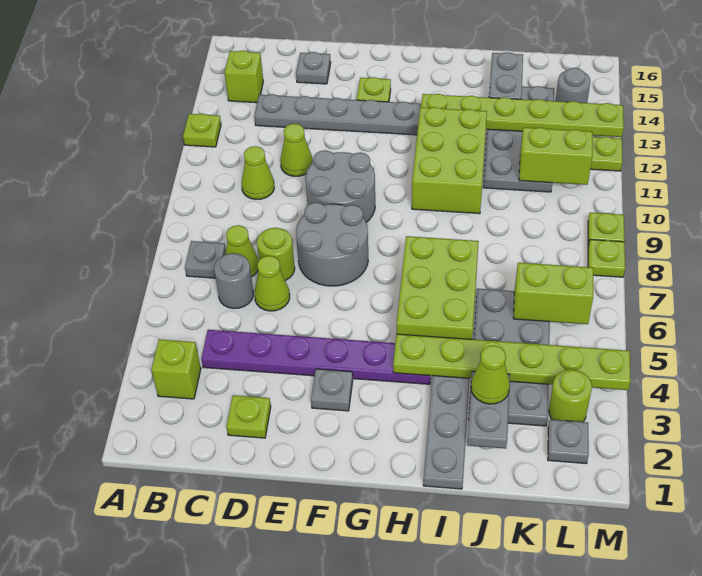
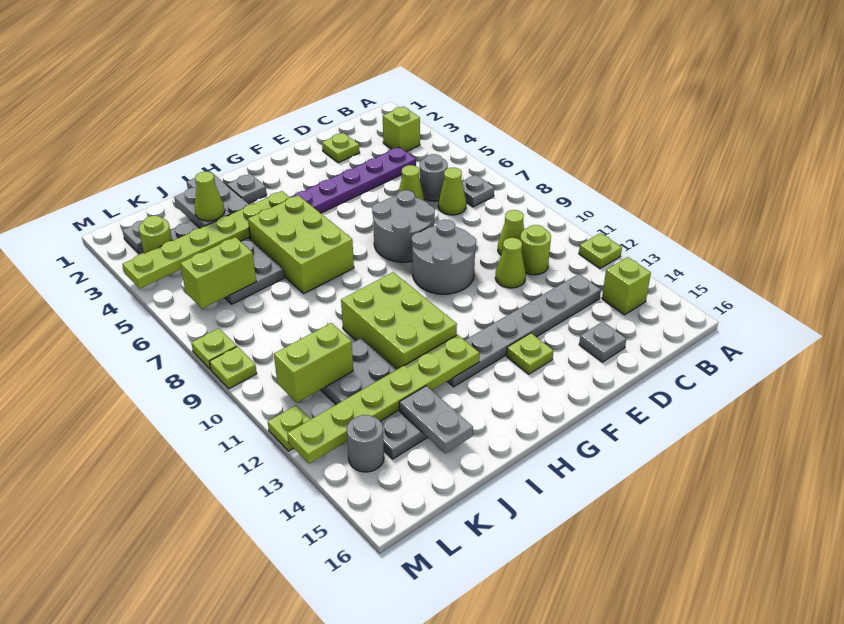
lime 1x1 round brick [257,228,295,281] -> lime 1x1 round brick moved to [520,225,551,275]
grey 1x1 plate [311,369,353,411] -> grey 1x1 plate moved to [227,174,267,204]

